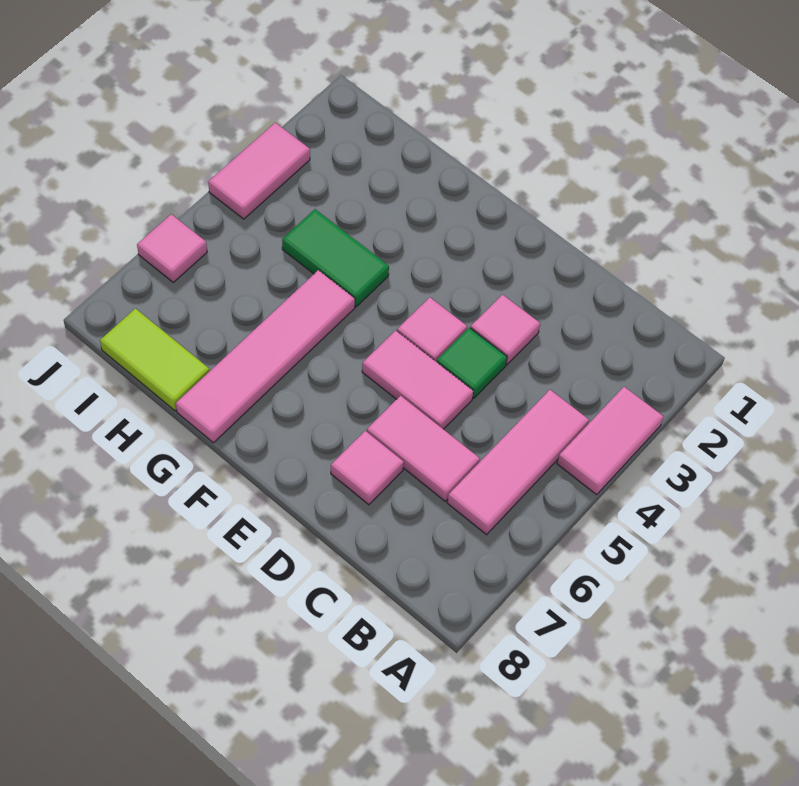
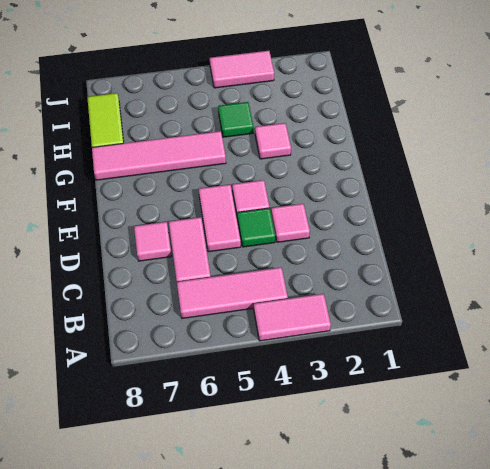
green 1x2 tile [282,209,389,307] -> green 1x1 tile [218,102,253,137]
pink 1x1 tile [137,214,207,282] -> pink 1x1 tile moved to [255,123,291,159]

